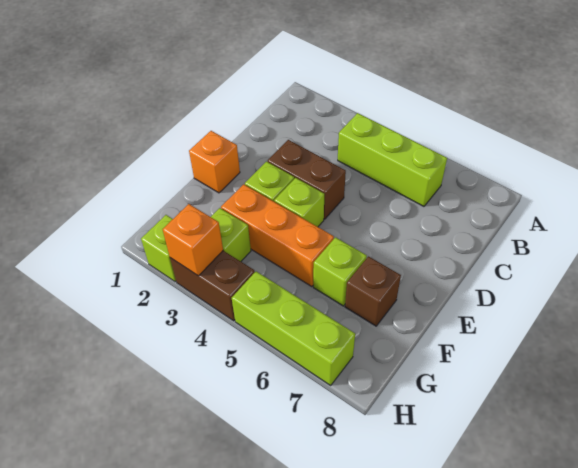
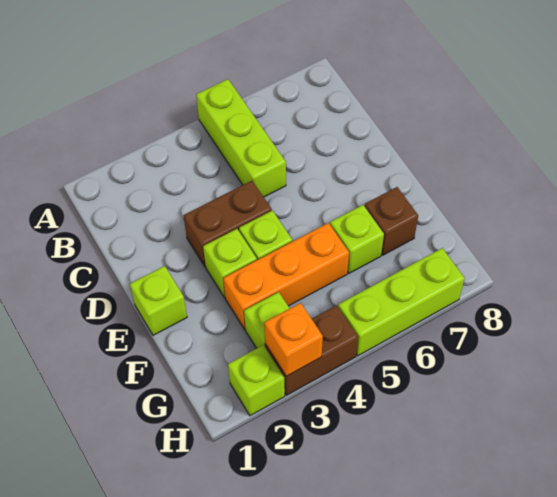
lime 1x3 brick [338,113,447,206] -> lime 1x3 brick turned to [196,79,286,197]
orange 1x1 brick [189,131,240,193] -> lime 1x1 brick [130,266,187,335]

